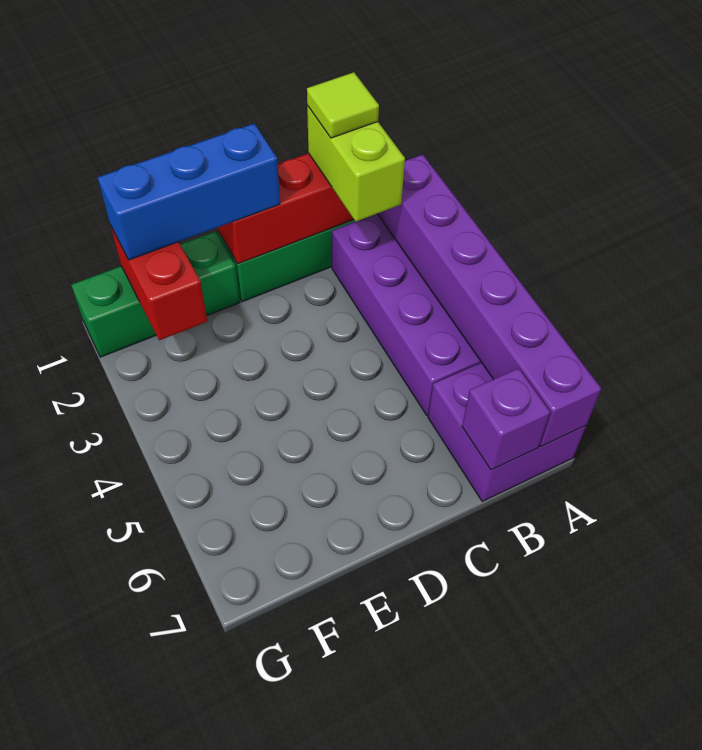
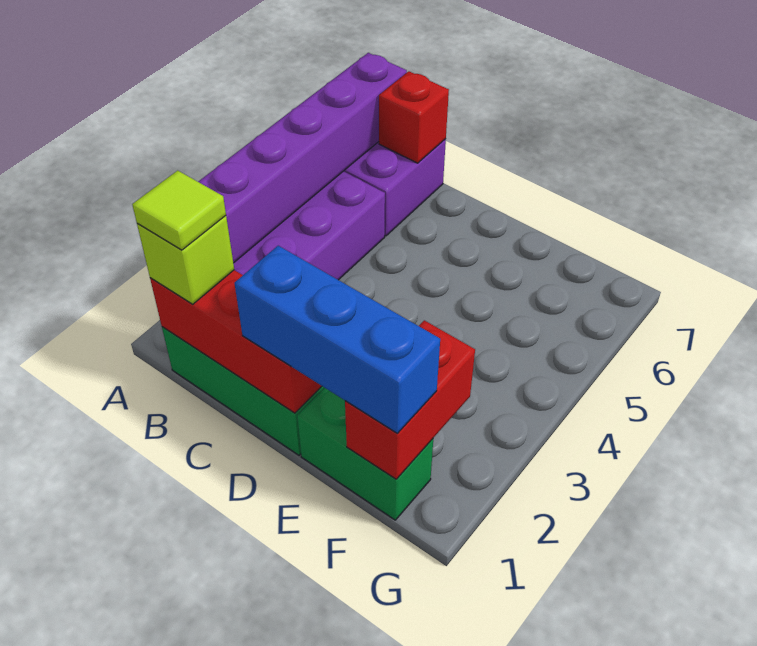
lime 1x2 brick [307,106,405,222] -> lime 1x1 brick [137,216,234,304]
purple 1x1 brick [462,368,550,470] -> red 1x1 brick [379,71,449,163]
green 1x3 brick [71,232,240,357] -> green 1x2 brick [297,388,433,520]

